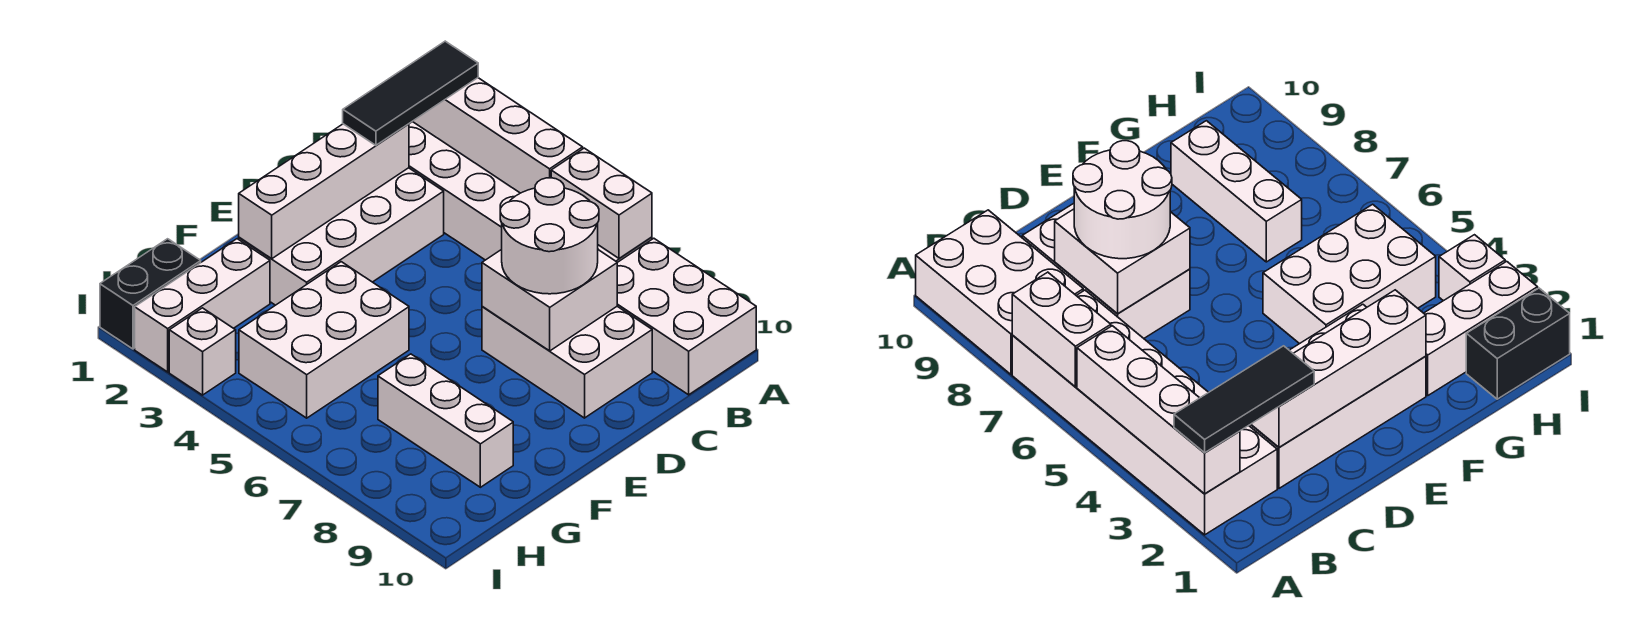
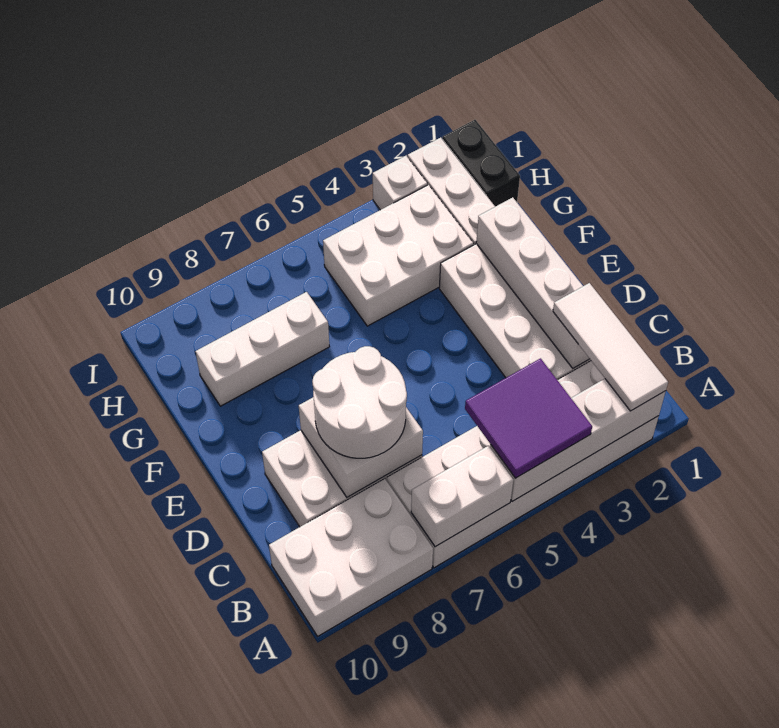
black 1x3 tile [343,41,478,145] -> white 1x3 tile [553,283,668,411]
none -> purple 2x2 tile [465,358,592,478]
white 2x3 brick [239,262,409,418] -> white 2x3 brick turned to [323,185,473,326]

